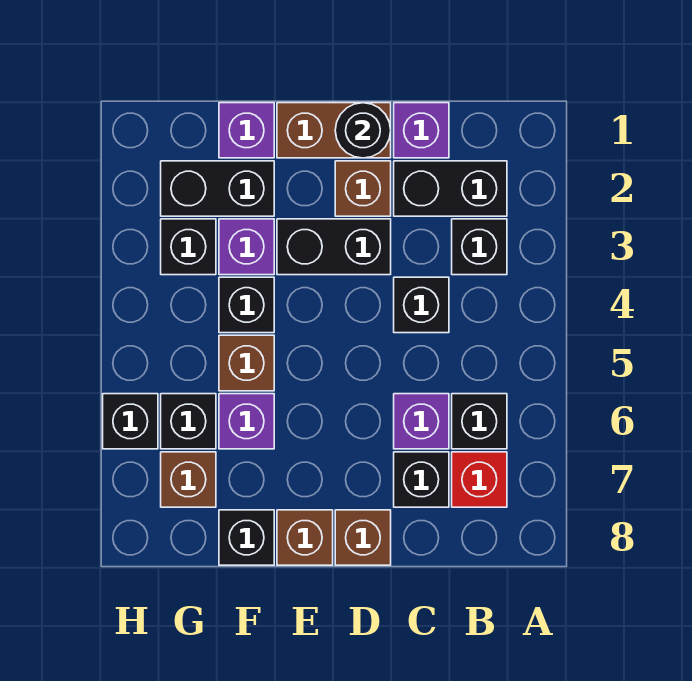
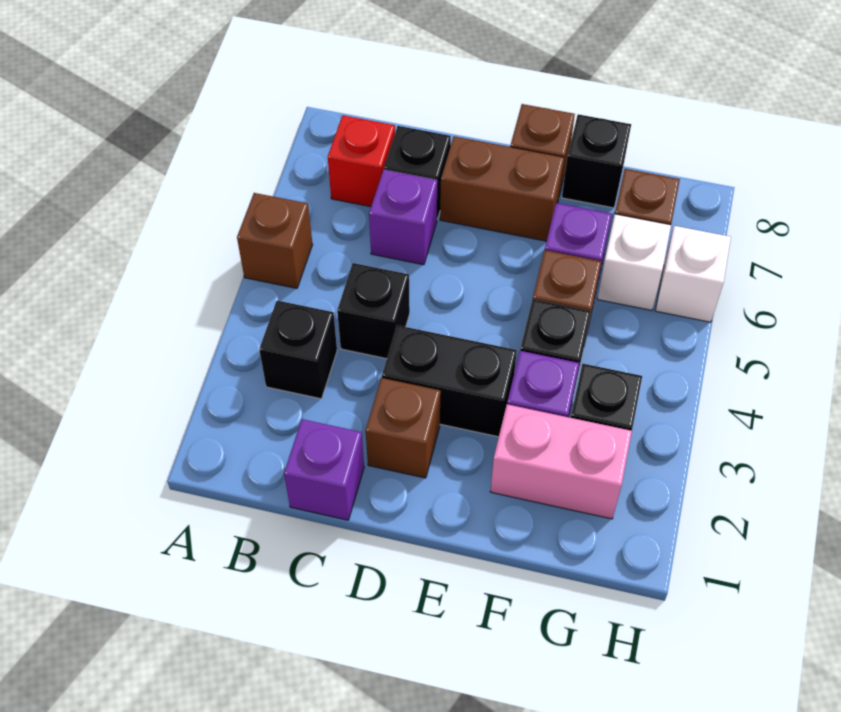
black 1x2 brick [394,161,507,216] -> none
black 1x1 brick [452,394,507,449] -> none
brown 1x2 brick [277,103,391,158] -> brown 1x2 brick moved to [440,136,564,241]
black 1x1 round brick [335,103,391,158] -> none
brown 1x1 brick [335,510,391,565] -> brown 1x1 brick moved to [237,193,313,288]
purple 1x1 brick [219,103,274,158] -> none
black 1x2 brick [161,161,274,216] -> pink 1x2 brick [490,404,632,519]
black 1x1 brick [161,394,216,449] -> white 1x1 brick [597,214,671,310]
black 1x1 brick [103,394,158,449] -> white 1x1 brick [655,226,731,322]

